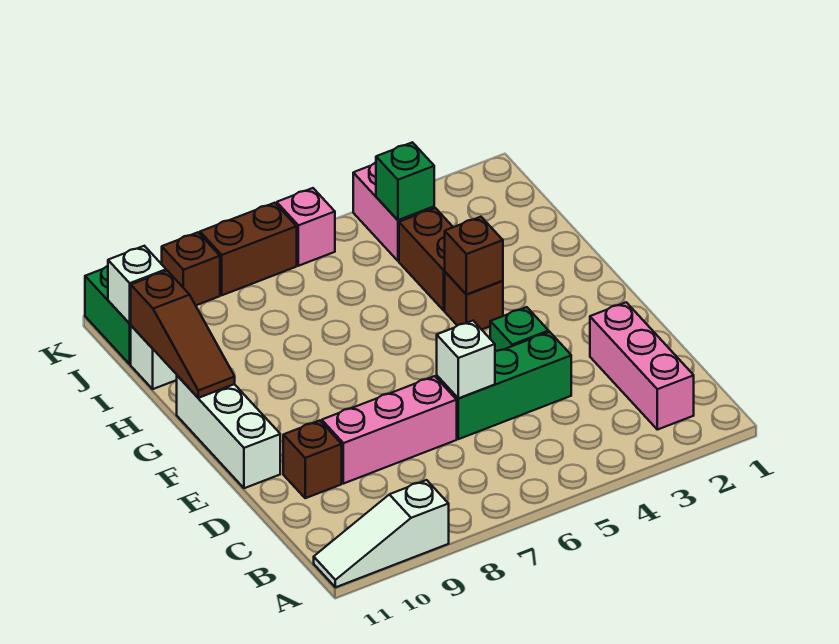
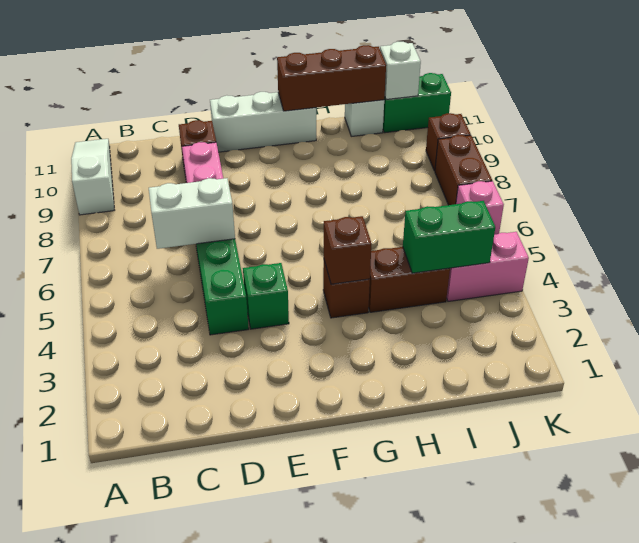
pink 1x3 brick [590,302,694,430] -> none
white 1x1 brick [437,321,495,398] -> white 1x2 brick [149,178,235,249]
brown 1x3 slope [131,271,235,398] -> brown 1x3 brick [277,45,386,111]
green 1x1 brick [376,142,434,220] -> green 1x2 brick [403,201,495,273]

